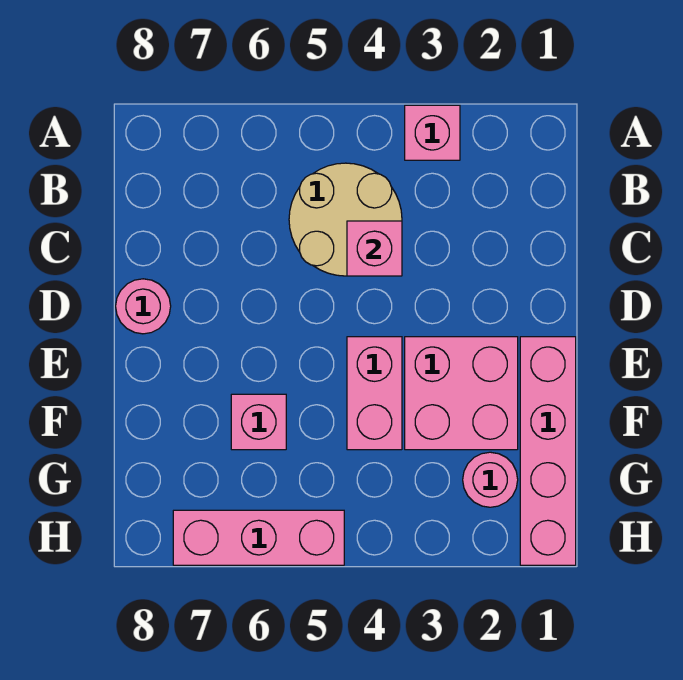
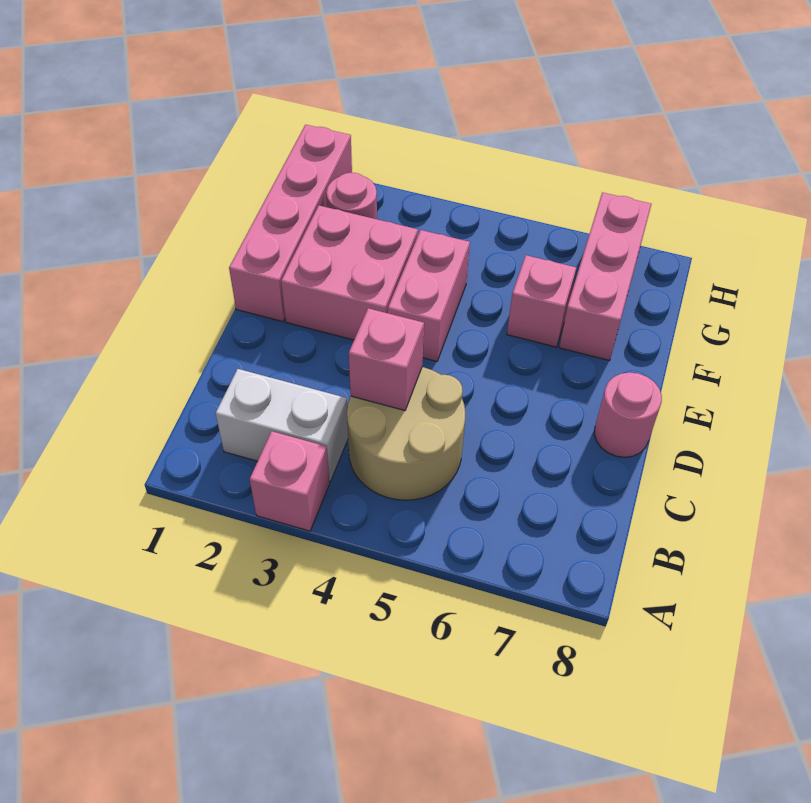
none -> white 1x2 brick [216,369,348,481]
pink 1x3 brick [173,510,344,565] -> pink 1x3 brick turned to [559,192,651,361]

